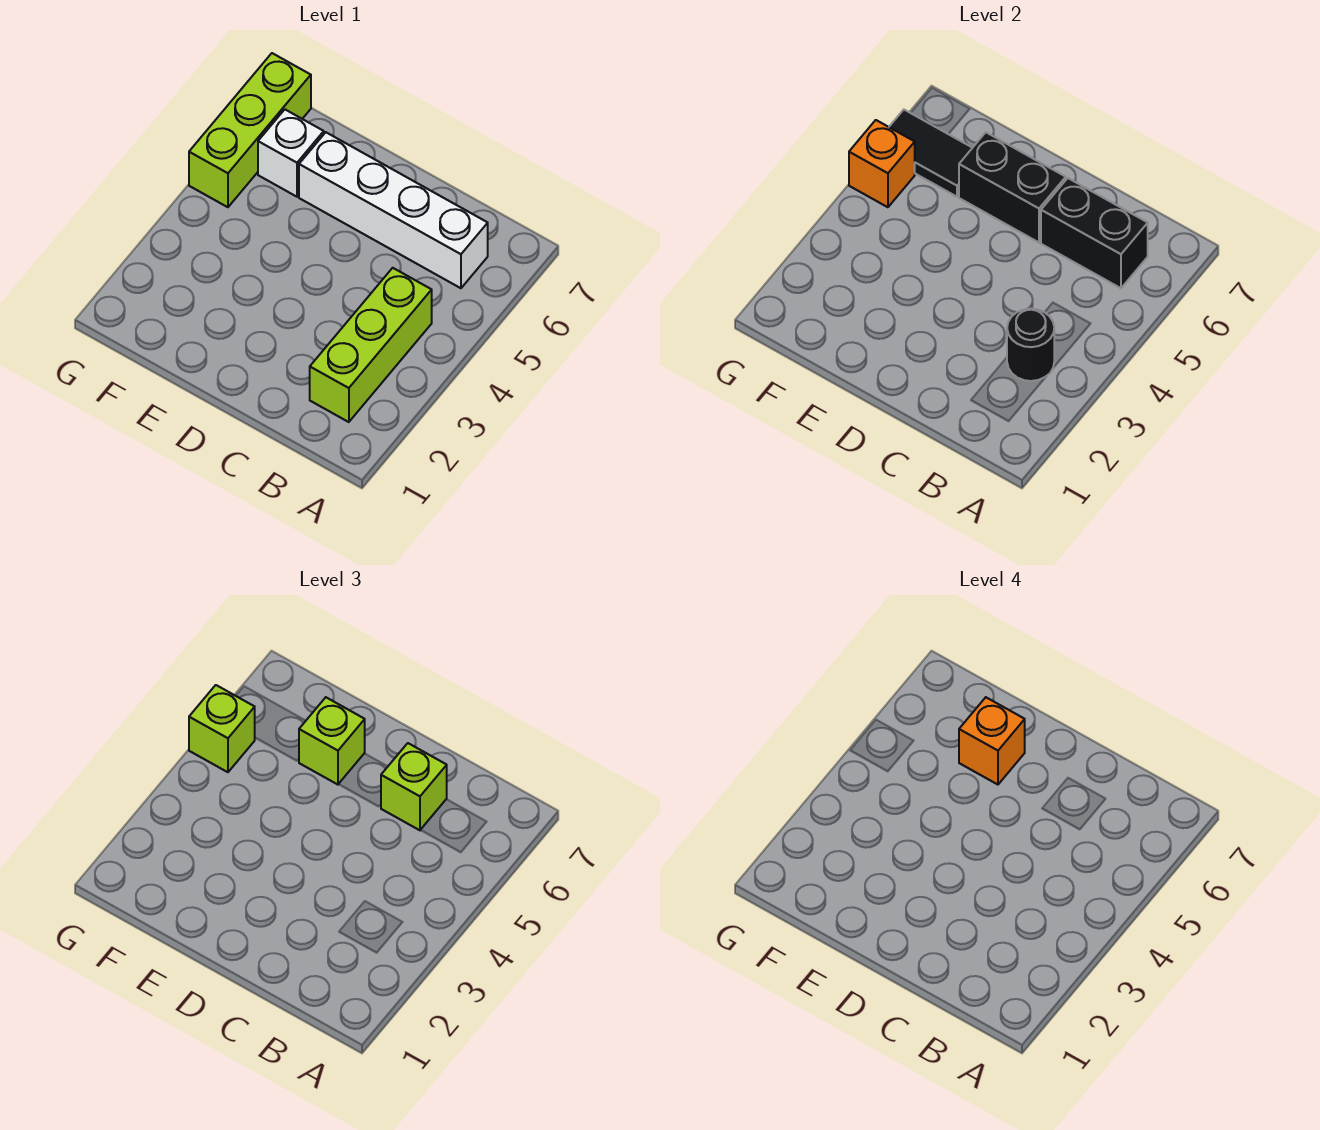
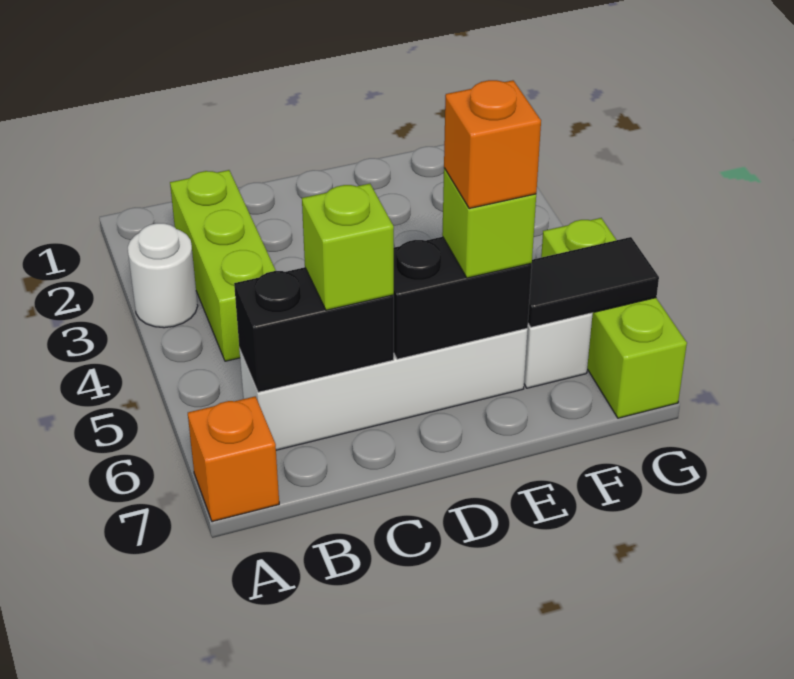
none -> white 1x1 round brick [128,223,198,328]
black 1x1 round brick [1007,309,1054,381] -> none
orange 1x1 brick [849,120,915,207] -> orange 1x1 brick moved to [188,396,279,522]
lime 1x1 brick [189,685,255,772] -> none

